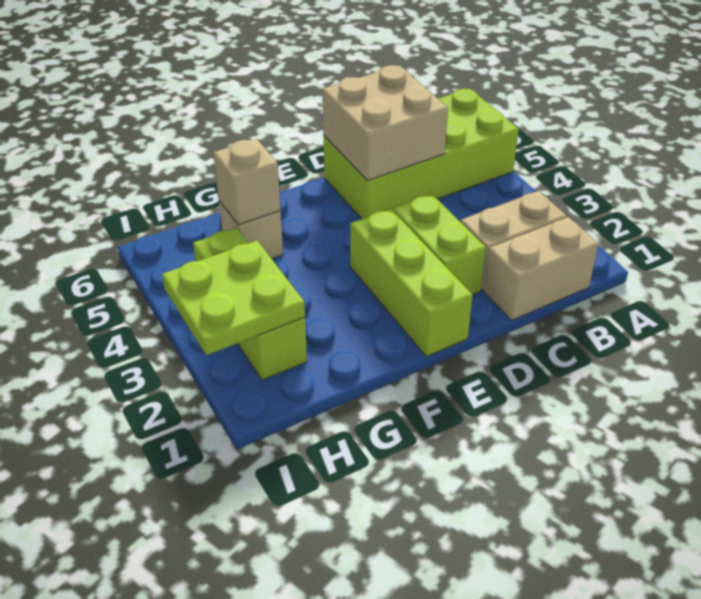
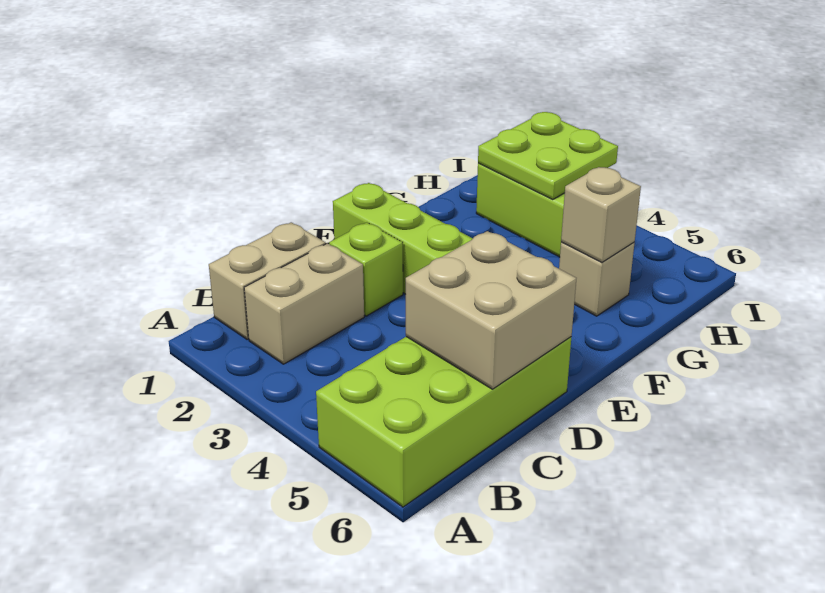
lime 1x2 brick [393,194,486,295] -> lime 1x1 brick [329,222,403,316]

